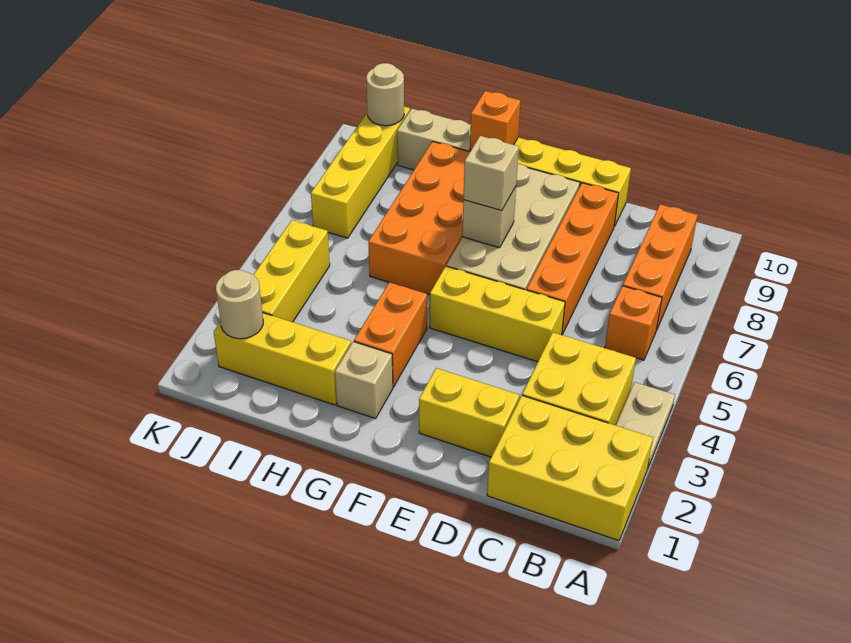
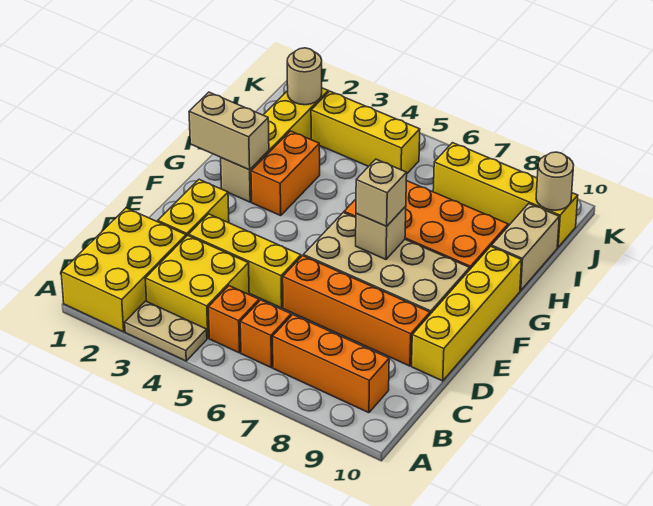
yellow 1x3 brick [430,266,565,362] -> yellow 1x3 brick turned to [189,214,301,308]
none -> tan 1x2 brick [189,92,269,170]
orange 1x2 brick [354,282,427,387] -> orange 1x2 brick turned to [251,131,320,216]
orange 1x1 brick [470,91,521,150] -> orange 1x1 brick moved to [208,286,259,353]

